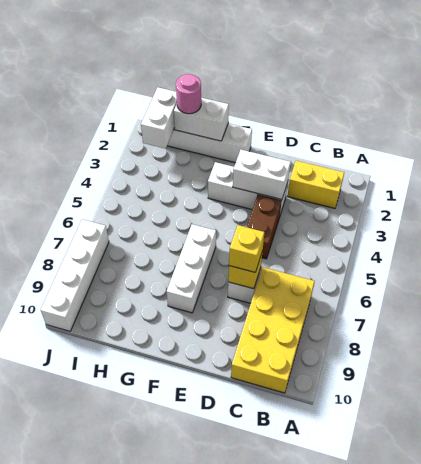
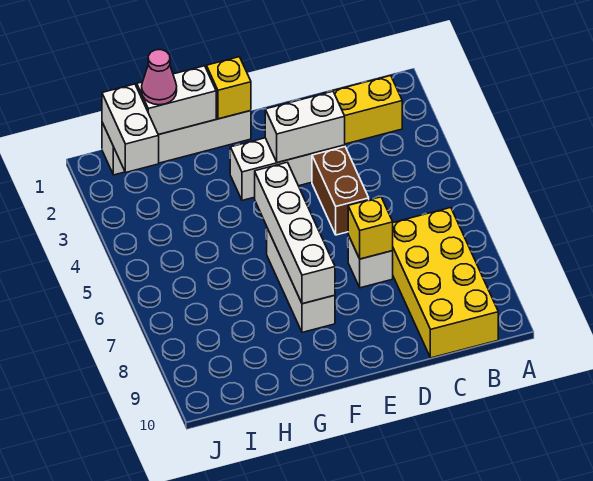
yellow 1x1 brick [229,225,264,272] -> yellow 1x1 brick moved to [206,57,251,119]
pink 1x1 round brick [176,74,201,114] -> pink 1x1 cone [142,50,177,105]
white 1x4 brick [41,219,109,331] -> white 1x4 brick moved to [255,162,335,304]

